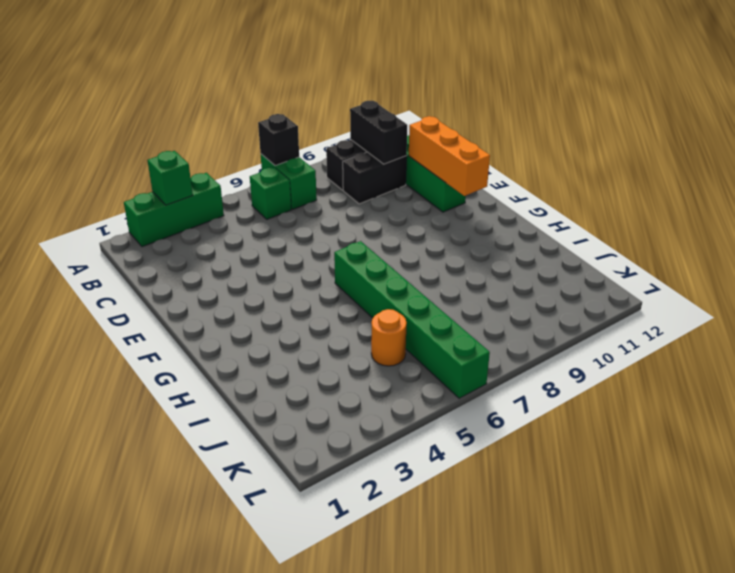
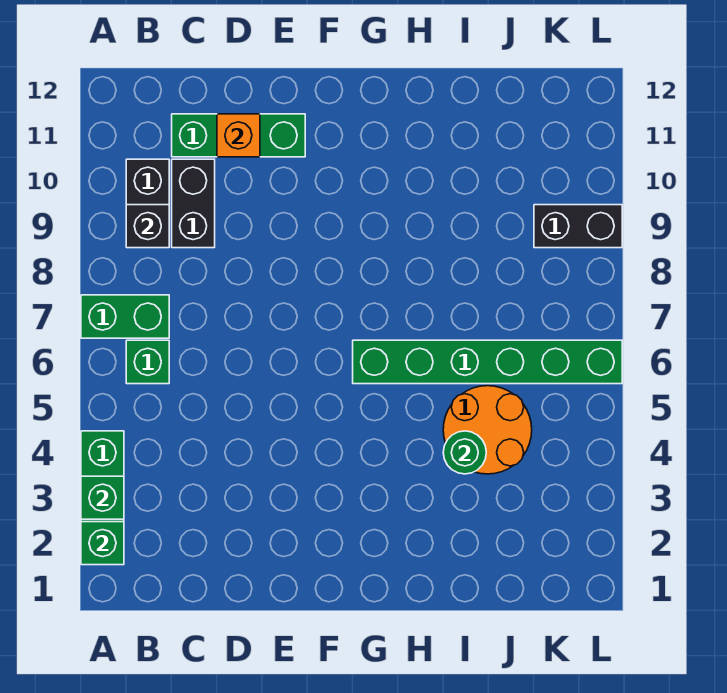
none -> green 1x1 brick [81,522,124,565]
black 1x1 brick [258,114,299,166] -> black 1x1 brick moved to [126,205,169,248]
black 1x2 brick [350,101,407,164] -> black 1x2 brick moved to [534,205,622,248]
orange 1x3 brick [409,116,490,196] -> orange 1x1 brick [217,114,260,157]
none -> green 1x1 round brick [443,431,486,474]
orange 1x1 round brick [371,309,407,366] -> orange 2x2 round brick [443,386,532,474]

